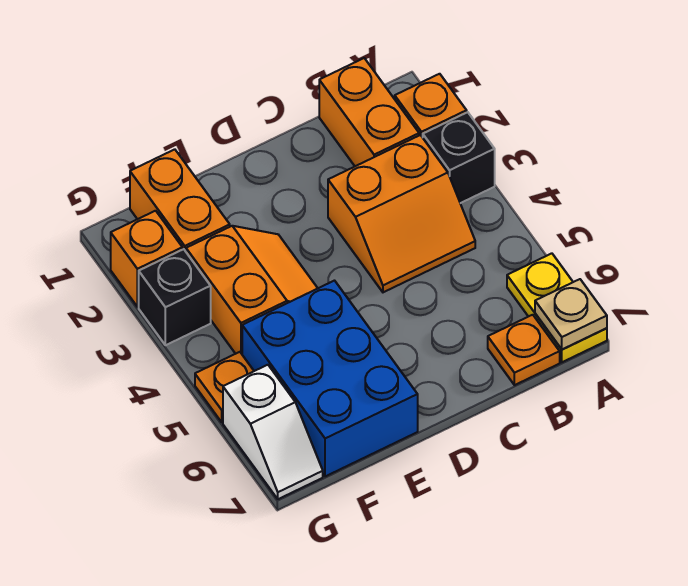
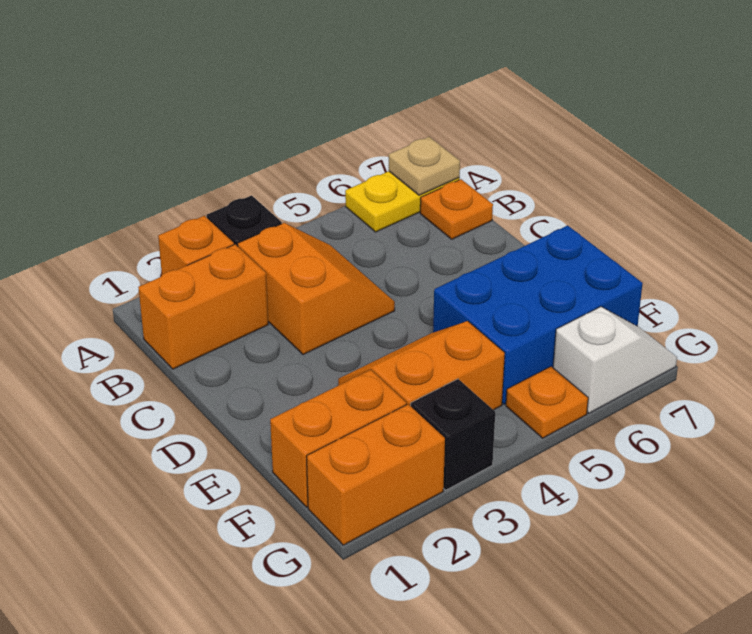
orange 1x1 brick [111,211,182,307] -> orange 1x2 brick [307,404,445,545]

